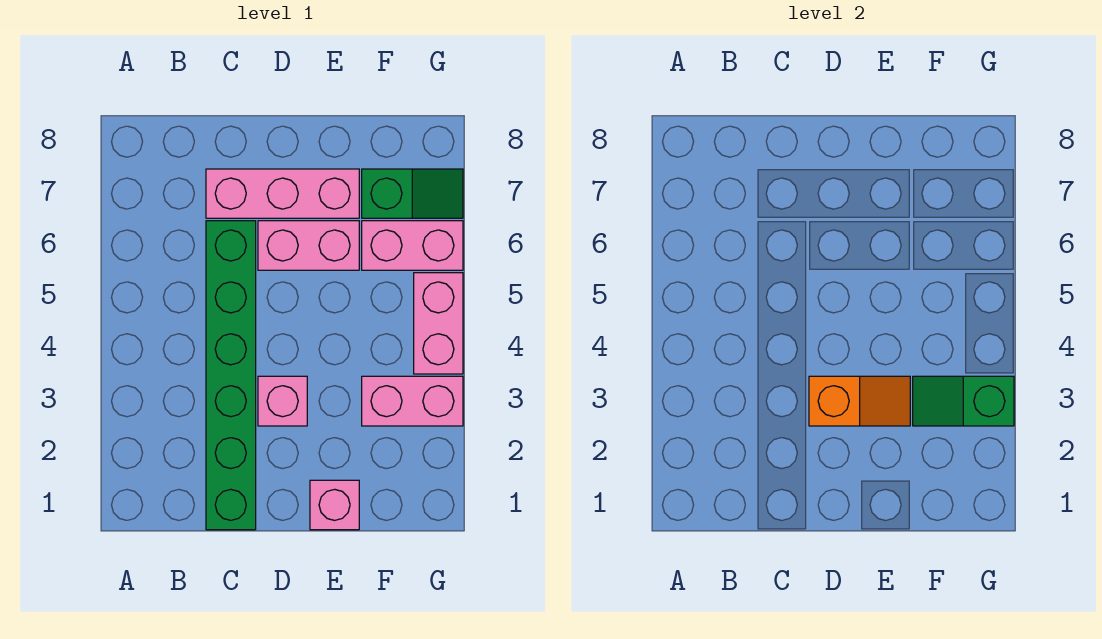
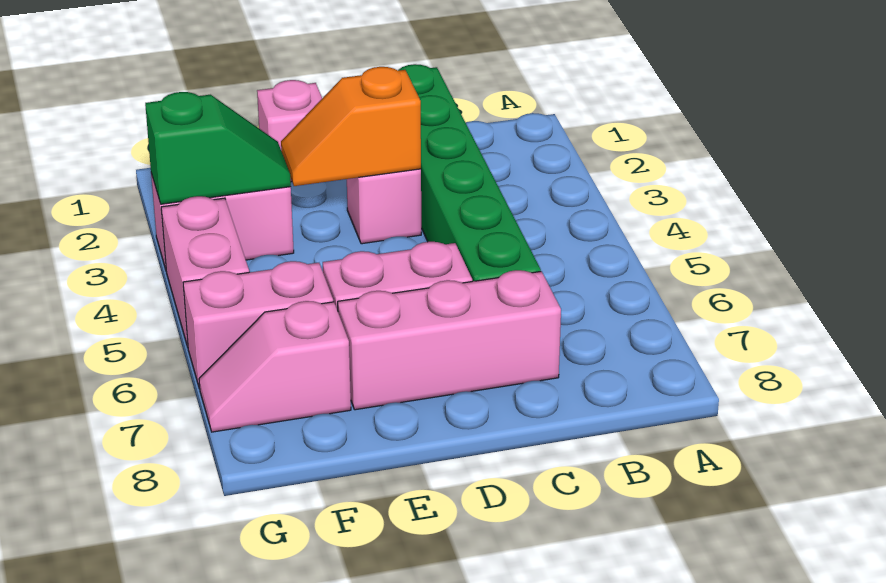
green 1x2 slope [362,169,463,218] -> pink 1x2 slope [199,301,351,432]

